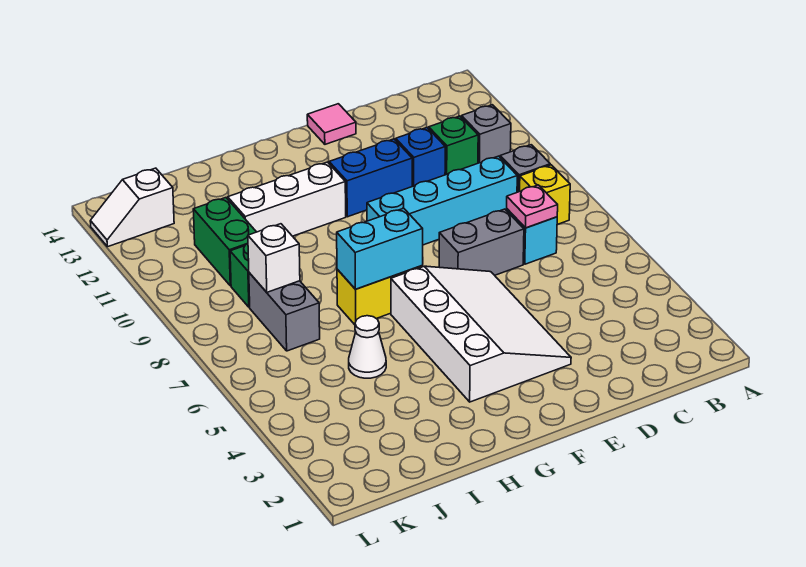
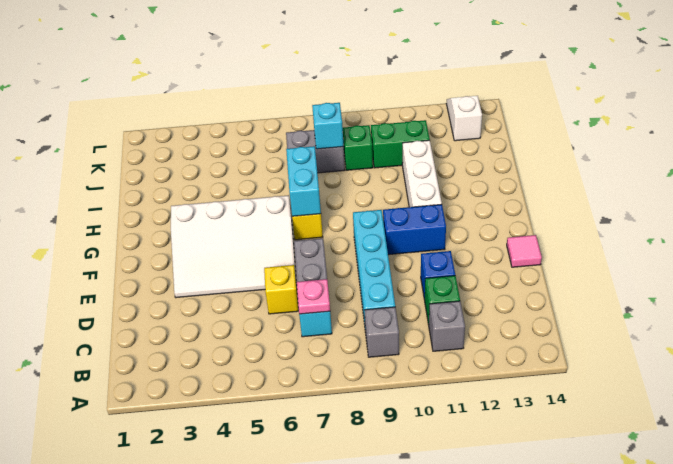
yellow 1x1 brick [520,165,570,224] -> yellow 1x1 brick moved to [264,265,298,314]
blue 1x2 brick [329,139,412,217] -> blue 1x2 brick turned to [383,204,446,255]
white 1x1 cone [349,316,386,378] -> none
white 1x1 brick [248,224,300,292] -> cyan 1x1 brick [312,103,344,149]

